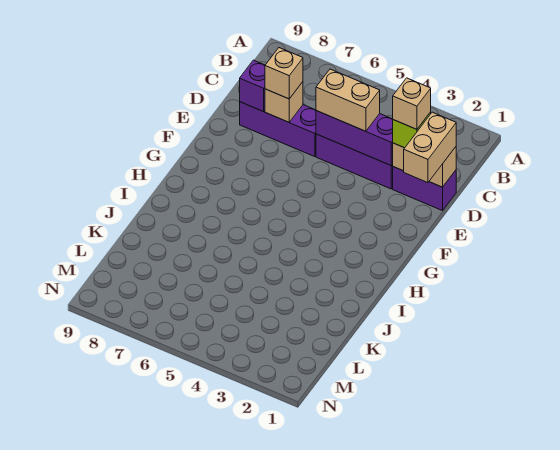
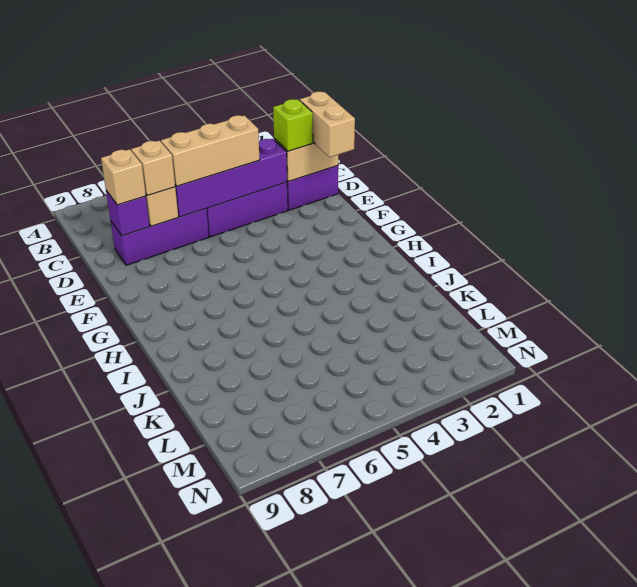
tan 1x1 brick [393,78,431,129] -> tan 1x1 brick moved to [101,149,146,205]
purple 1x3 brick [316,111,393,166] -> purple 1x4 brick [175,139,287,217]
tan 1x2 brick [316,69,380,131] -> tan 1x3 brick [161,115,260,186]

